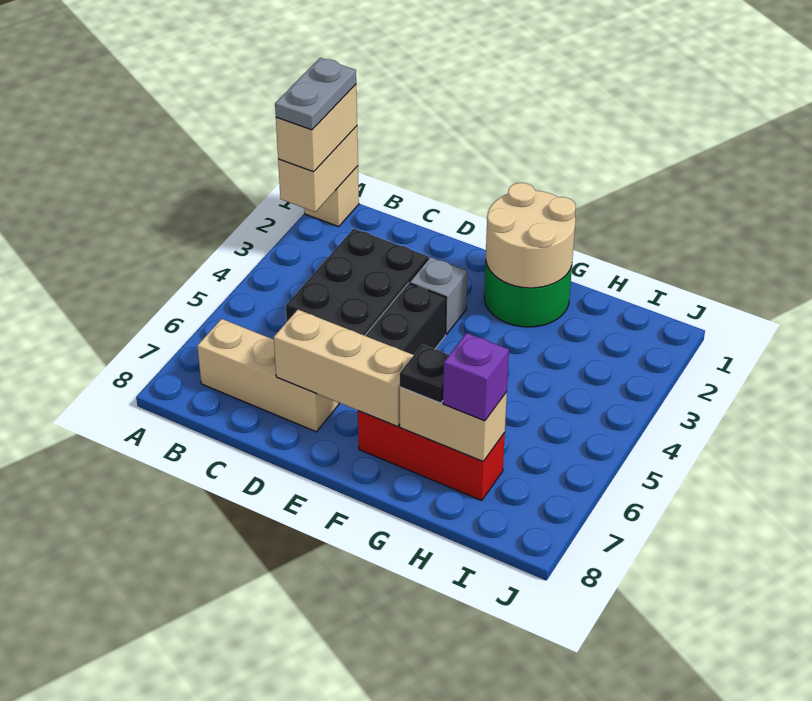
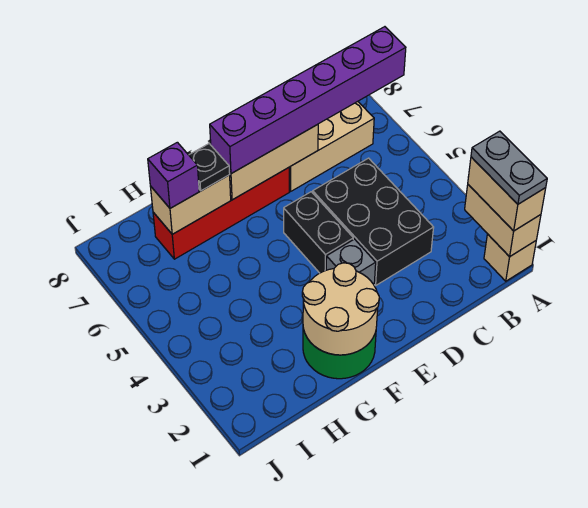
none -> purple 1x6 brick [210,27,406,174]
red 1x3 brick [358,411,505,501] -> red 1x4 brick [153,168,289,259]

